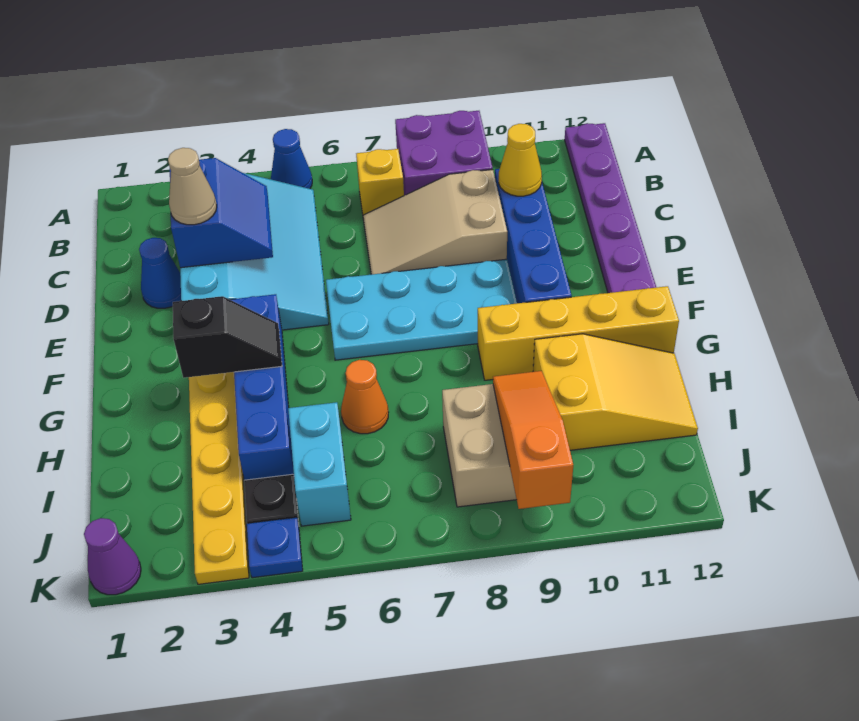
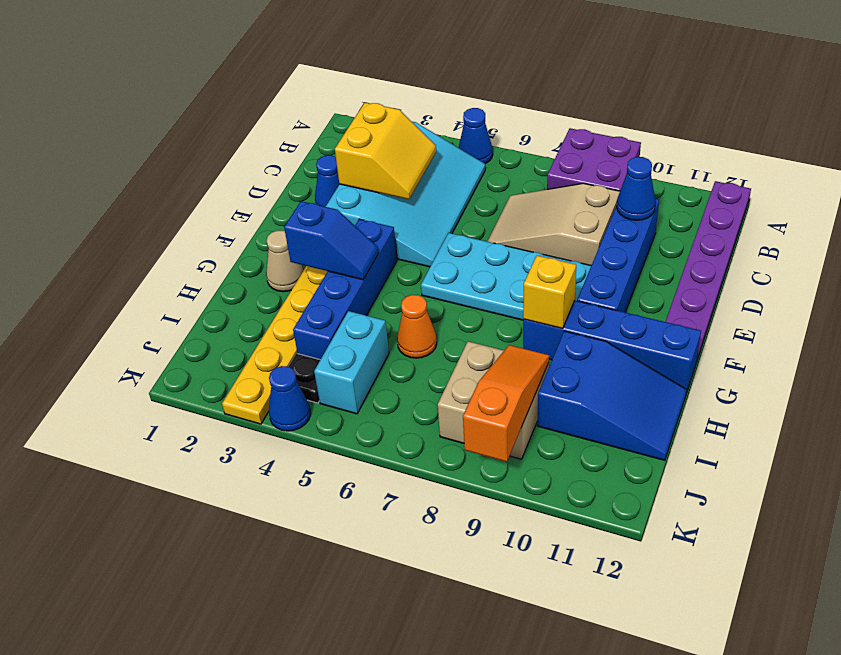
yellow 1x1 brick [356,149,404,220] -> yellow 1x1 brick moved to [523,255,576,329]
blue 2x2 slope [170,158,273,268] -> yellow 2x2 slope [335,103,436,199]
yellow 1x1 cone [499,124,542,196] -> blue 1x1 cone [617,157,656,220]
tan 1x1 cone [168,148,217,225] -> tan 1x1 cone moved to [266,231,303,292]
black 1x2 slope [173,296,282,378] -> blue 1x2 slope [284,201,379,280]
yellow 1x4 brick [478,286,679,380] -> blue 1x4 brick [523,301,701,393]
yellow 2x3 slope [533,334,698,450] -> blue 2x3 slope [538,331,687,460]
purple 1x1 cone [84,518,141,595] -> none
blue 1x1 plate [247,517,303,578] -> blue 1x1 cone [269,366,311,431]

